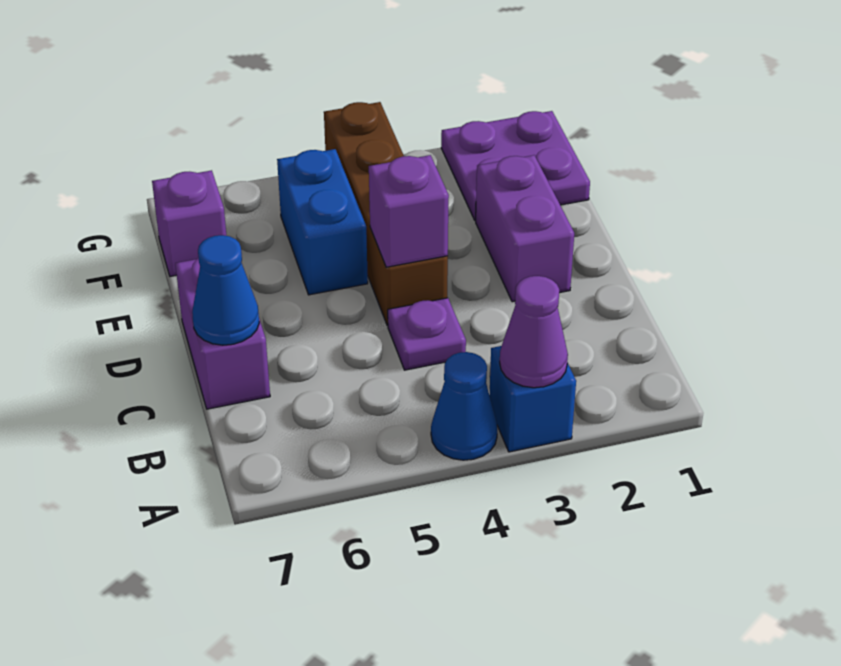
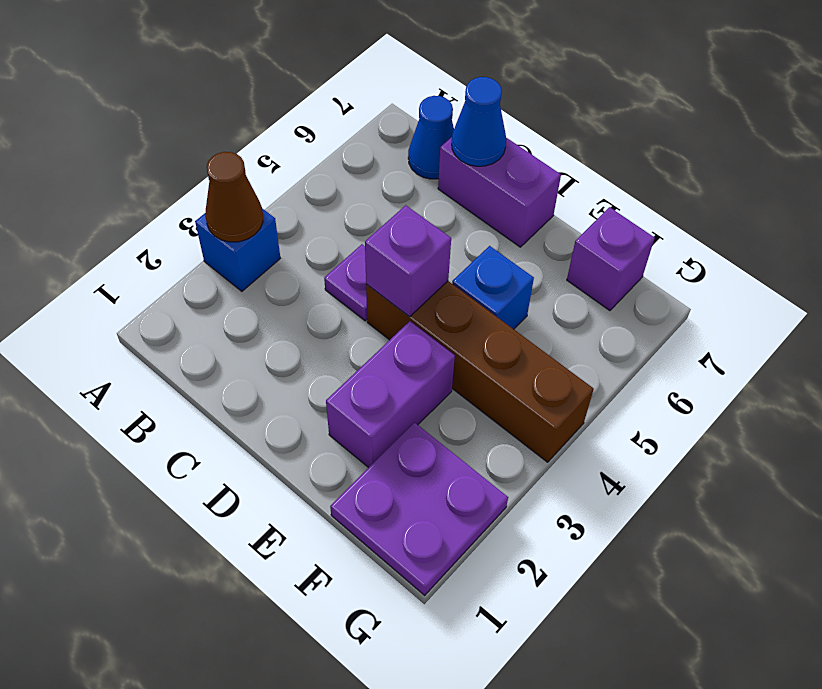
purple 1x1 cone [500,276,568,388] -> brown 1x1 cone [205,152,263,242]
blue 1x1 cone [431,352,497,460] -> blue 1x1 cone moved to [408,96,454,179]
purple 1x2 brick [476,155,574,302] -> purple 1x2 brick turned to [326,321,455,468]
blue 1x2 brick [277,149,368,295] -> blue 1x1 brick [452,246,534,329]

